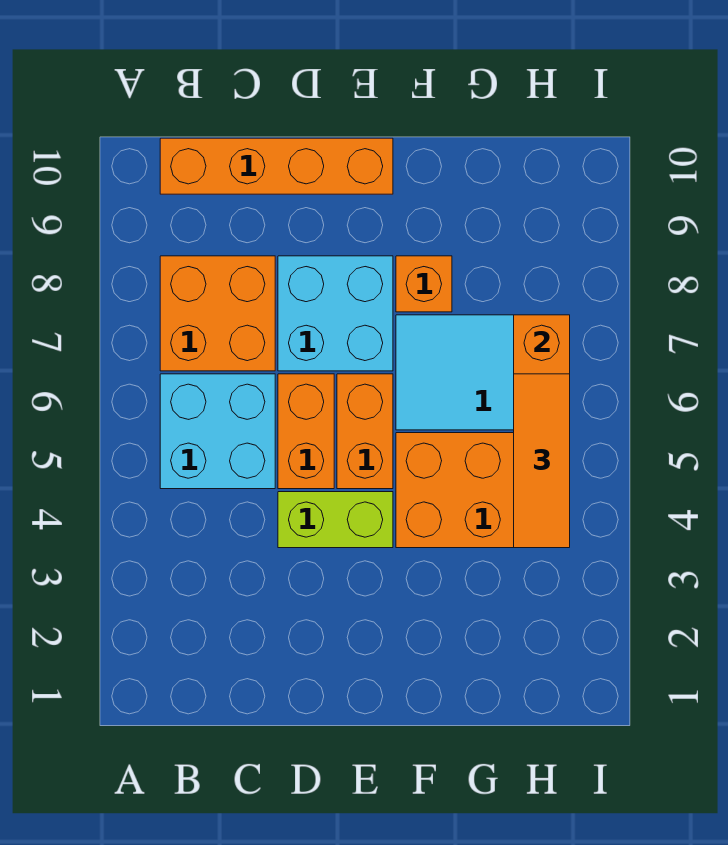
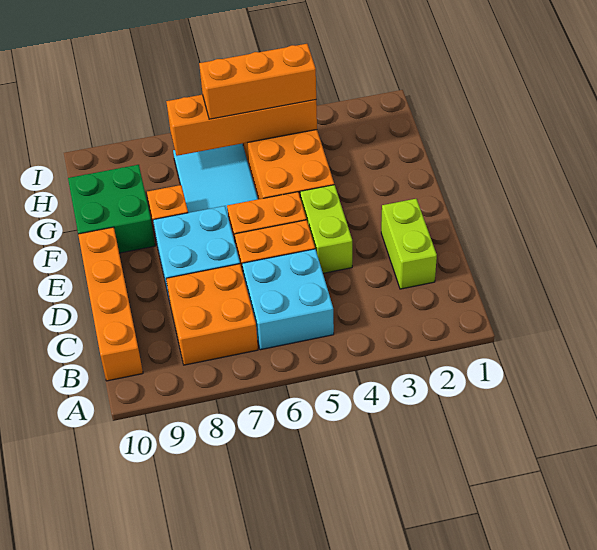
none -> lime 1x2 brick [381,199,437,289]
none -> green 2x2 brick [68,165,155,253]
orange 1x3 tile [514,374,570,548] -> orange 1x3 brick [199,44,316,119]

